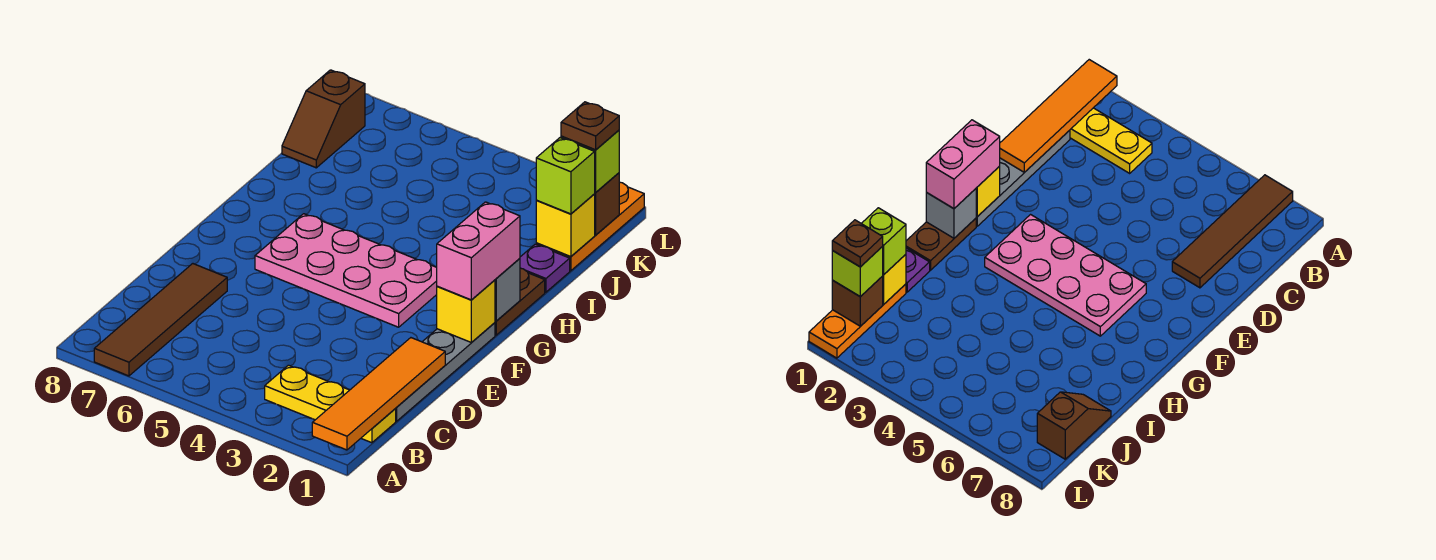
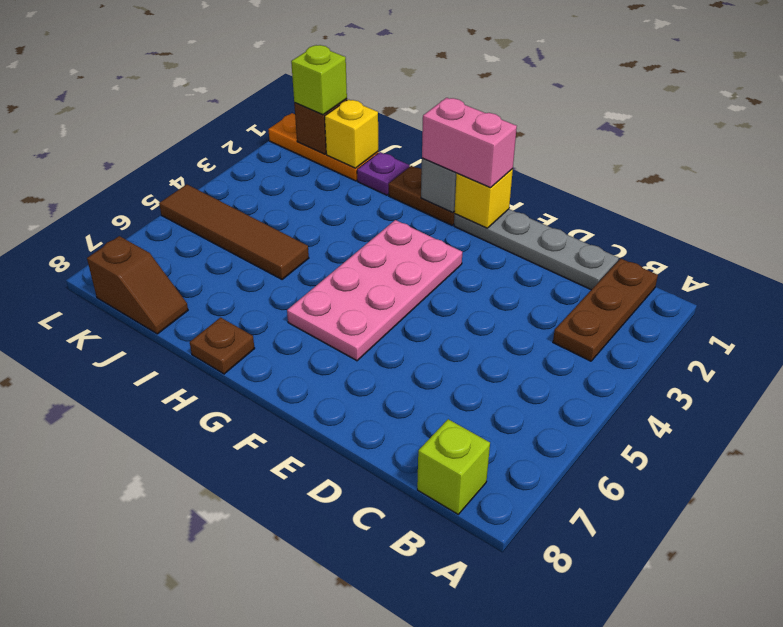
orange 1x4 tile [312,338,445,450] -> none
brown 1x4 tile [94,264,227,376] -> brown 1x4 tile moved to [159,184,309,279]
yellow 1x3 plate [265,365,396,443] -> brown 1x3 plate [553,259,658,361]
lime 1x1 brick [536,138,595,214] -> lime 1x1 brick moved to [417,419,490,514]
brown 1x1 plate [561,102,619,150] -> brown 1x1 plate moved to [190,318,255,374]

